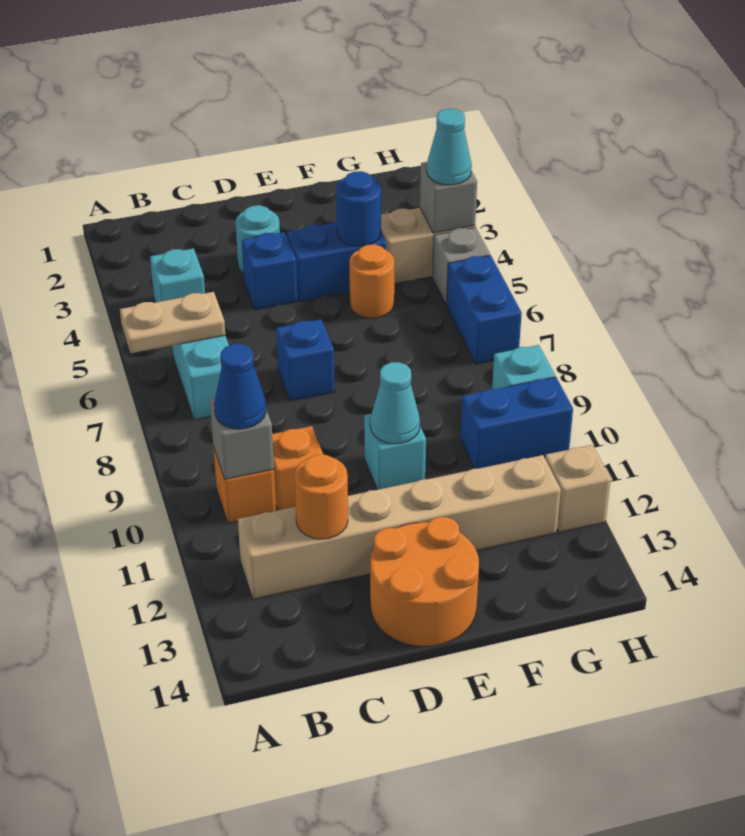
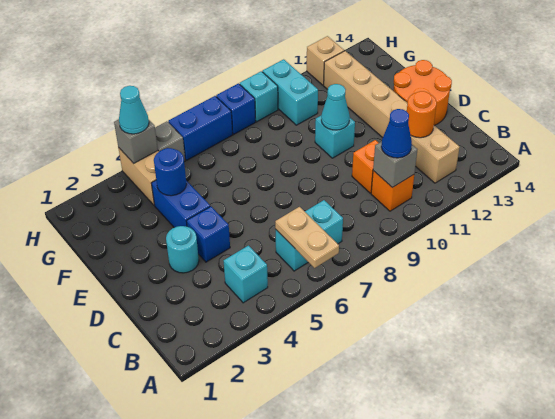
blue 1x1 brick [276,319,335,401] -> blue 1x1 brick moved to [216,83,256,134]
orange 1x1 round brick [350,244,394,318] -> none
blue 1x2 brick [461,377,573,469] -> cyan 1x2 brick [262,59,318,125]

